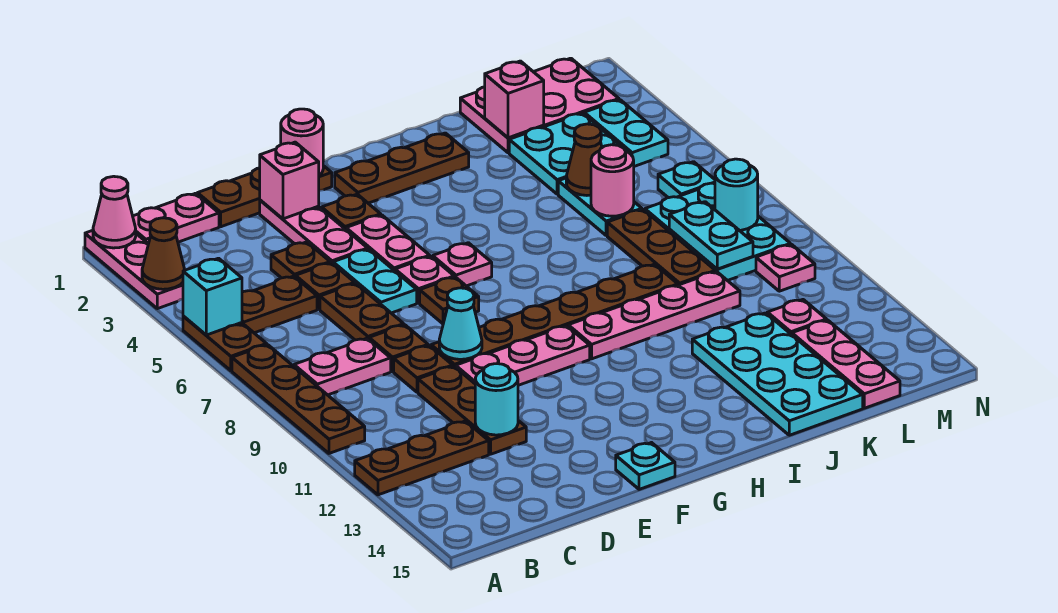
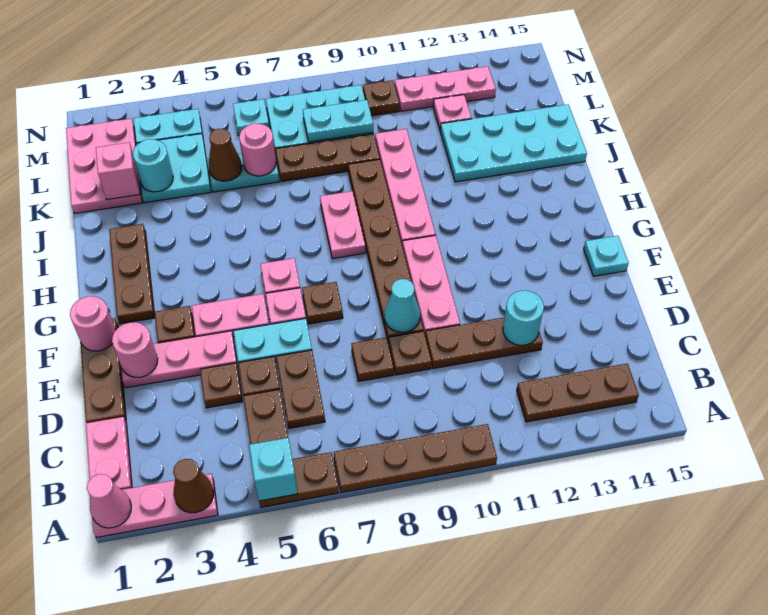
brown 1x3 plate [355,421,489,495] -> brown 1x3 plate turned to [517,364,639,422]
pink 1x2 plate [294,338,391,395] -> pink 1x2 plate moved to [320,191,366,259]
brown 1x2 plate [320,283,404,340] -> brown 1x2 plate turned to [276,350,325,428]
pink 1x1 brick [260,142,319,219] -> pink 1x1 round brick [112,322,158,377]
pink 1x3 plate [792,320,900,408] -> pink 1x3 plate moved to [395,66,496,111]
cyan 1x1 round brick [715,159,758,230] -> cyan 1x1 round brick moved to [133,139,173,192]
pink 1x1 plate [756,245,815,291] -> brown 1x1 plate [363,80,400,116]

